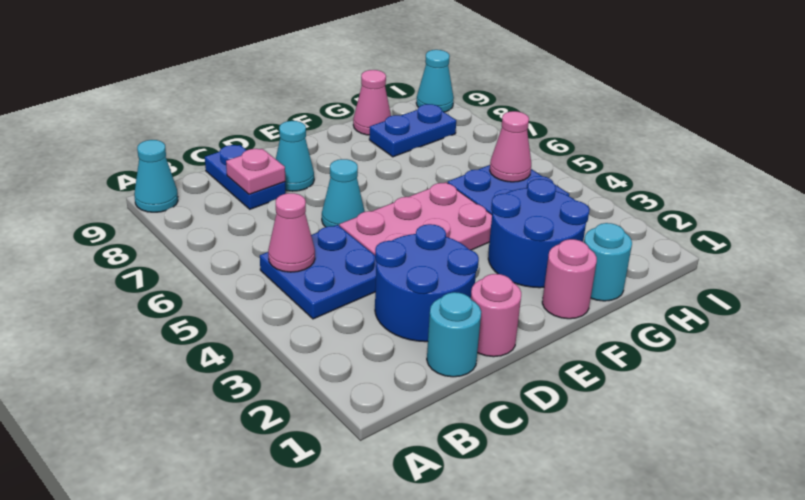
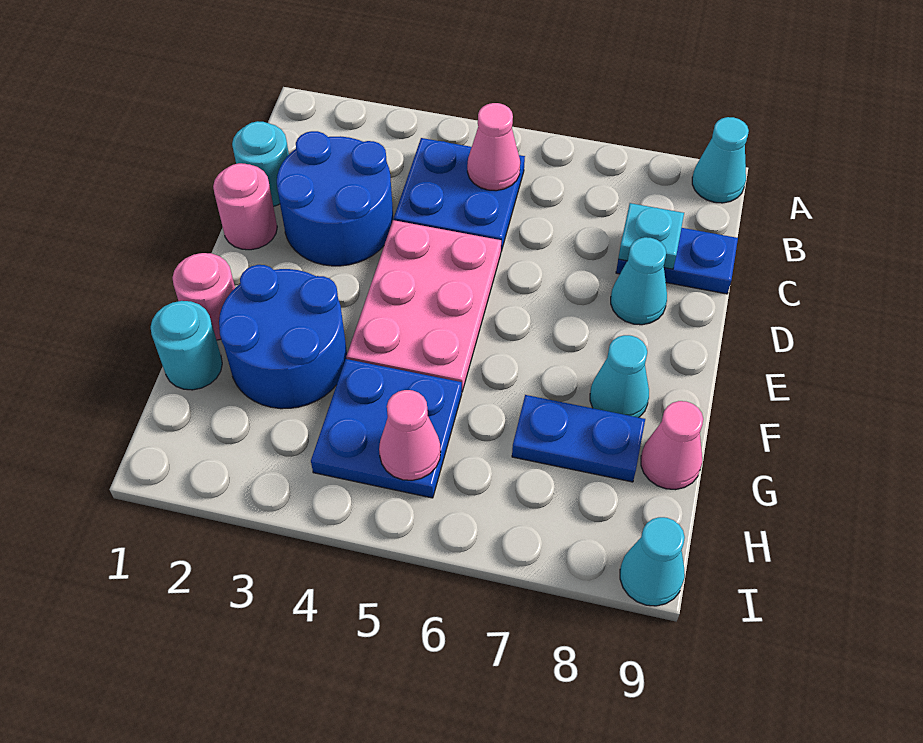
pink 1x1 plate [226,149,285,194] -> cyan 1x1 plate [618,203,684,269]
cyan 1x1 cone [322,159,365,227] -> cyan 1x1 cone moved to [590,335,649,418]
blue 1x2 plate [369,104,456,157] -> blue 1x2 plate turned to [512,395,645,482]

